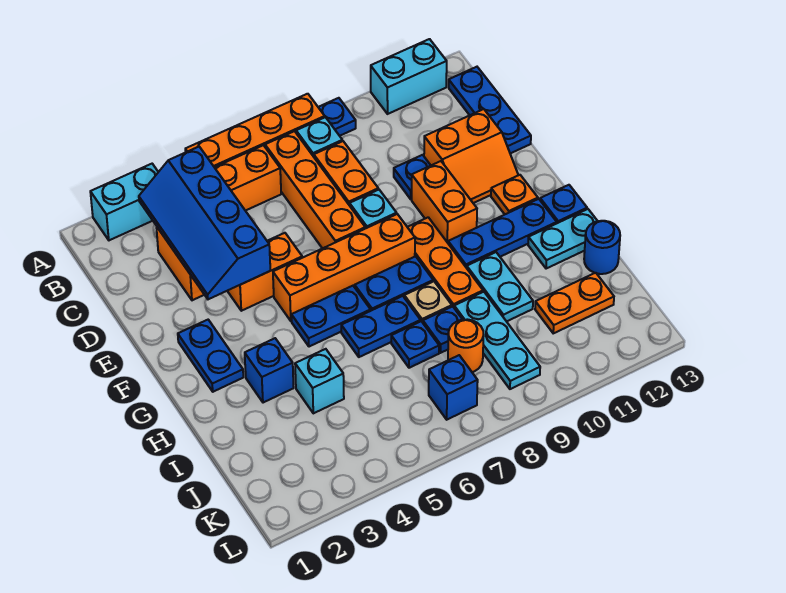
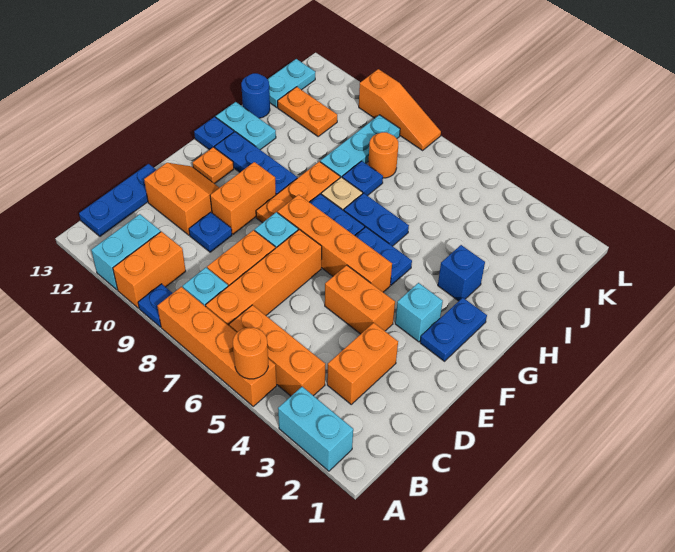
none -> orange 1x1 round brick [233,327,268,379]
none -> orange 1x2 brick [113,232,186,308]
cyan 1x2 brick [371,39,447,114] -> cyan 1x2 brick turned to [91,214,161,290]
blue 2x4 slope [139,147,270,299] -> none
cyan 1x2 plate [467,252,533,321] -> cyan 1x2 plate moved to [268,59,315,108]
cyan 1x1 brick [295,349,344,413] -> cyan 1x1 brick moved to [395,283,443,342]
blue 1x1 plate [391,321,439,368] -> none
blue 1x1 brick [429,355,478,420] -> none
none -> orange 1x3 slope [359,69,441,150]

